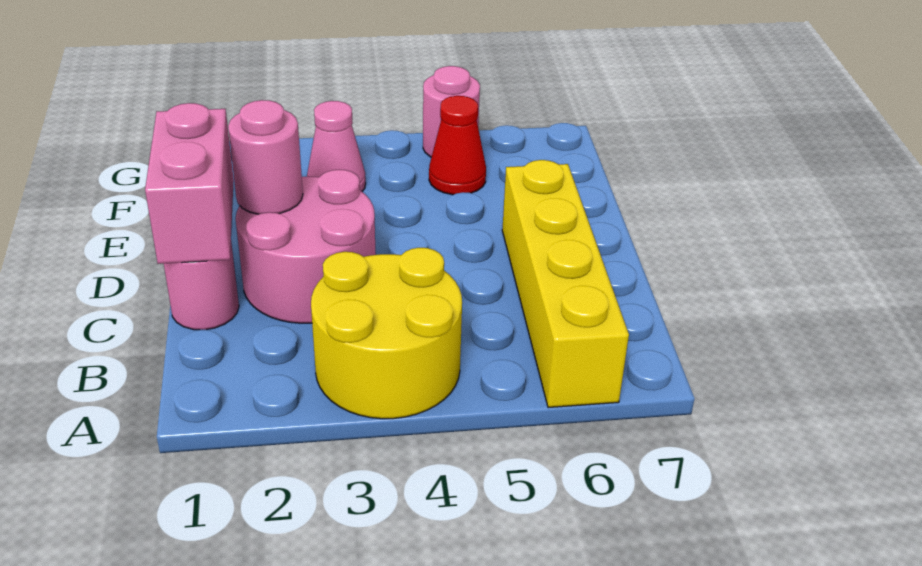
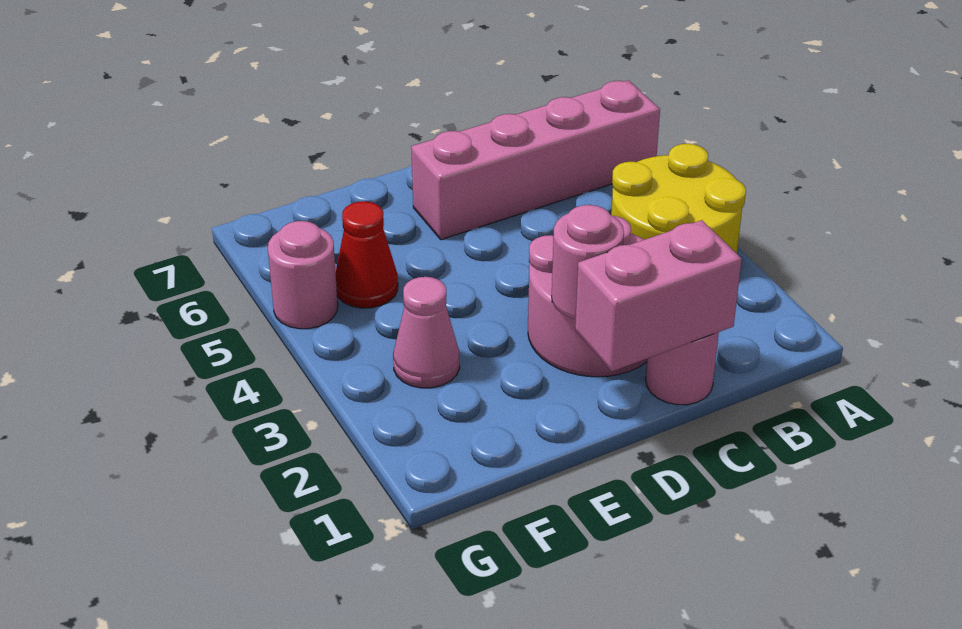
yellow 1x4 brick [502,160,629,408] -> pink 1x4 brick [411,80,660,240]

